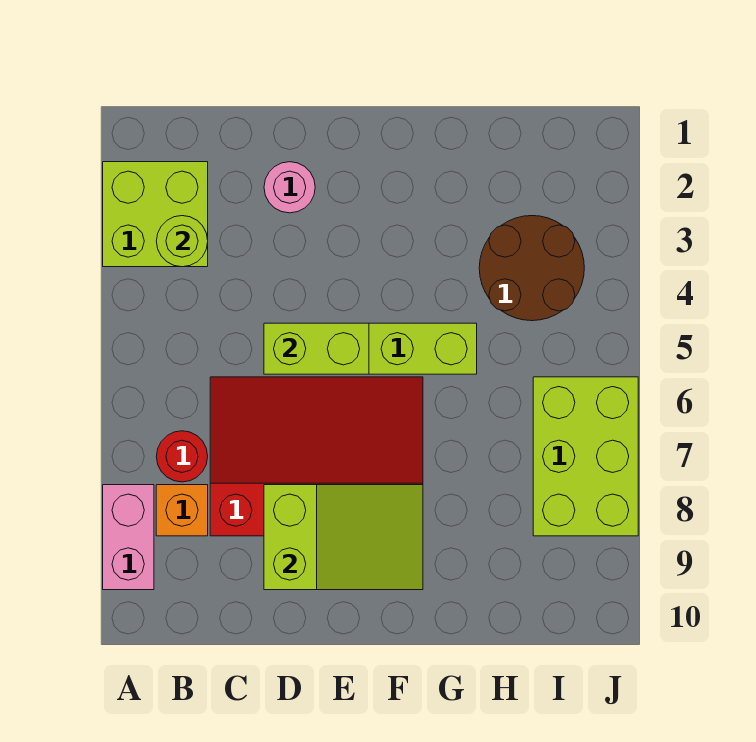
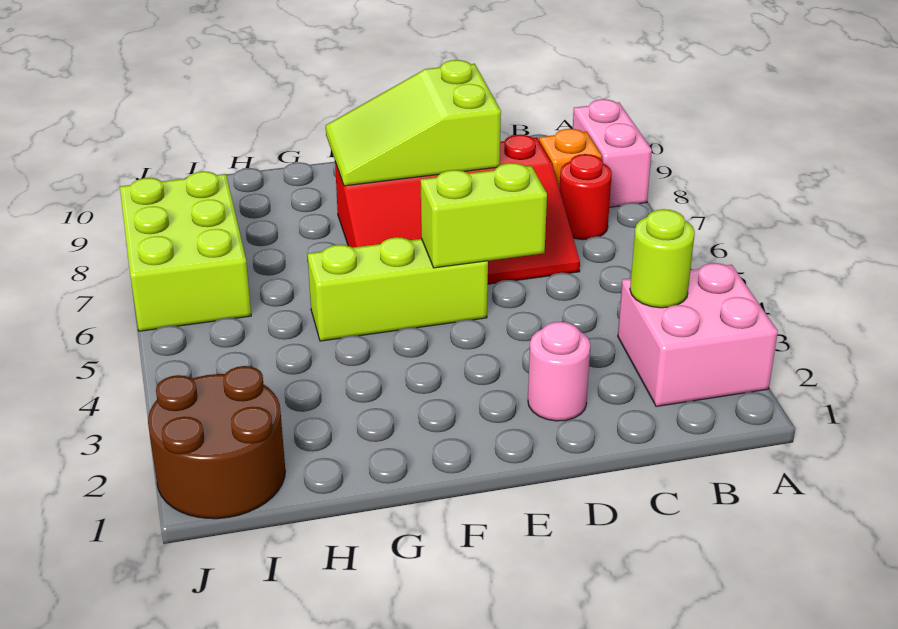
lime 2x2 brick [103,162,208,267] -> pink 2x2 brick [618,263,778,407]
brown 2x2 round brick [479,216,584,321] -> brown 2x2 round brick moved to [148,366,285,519]

